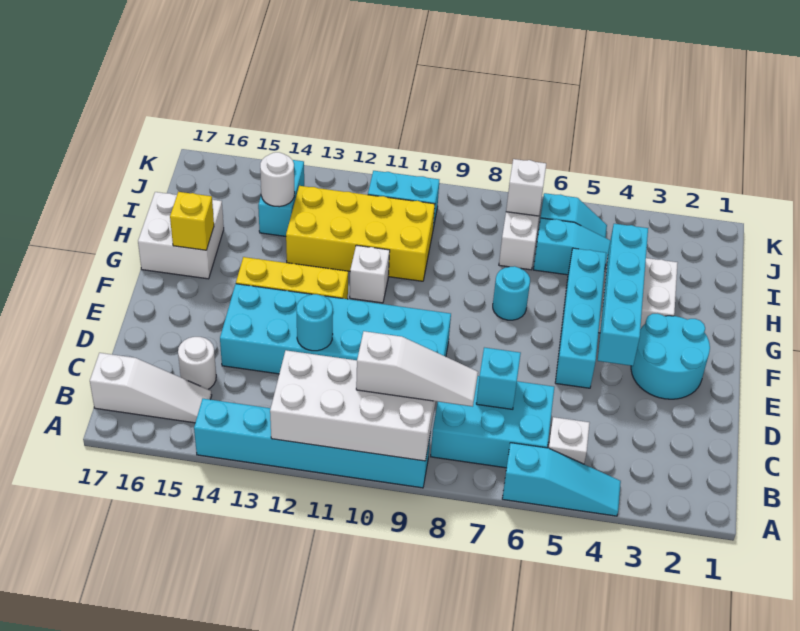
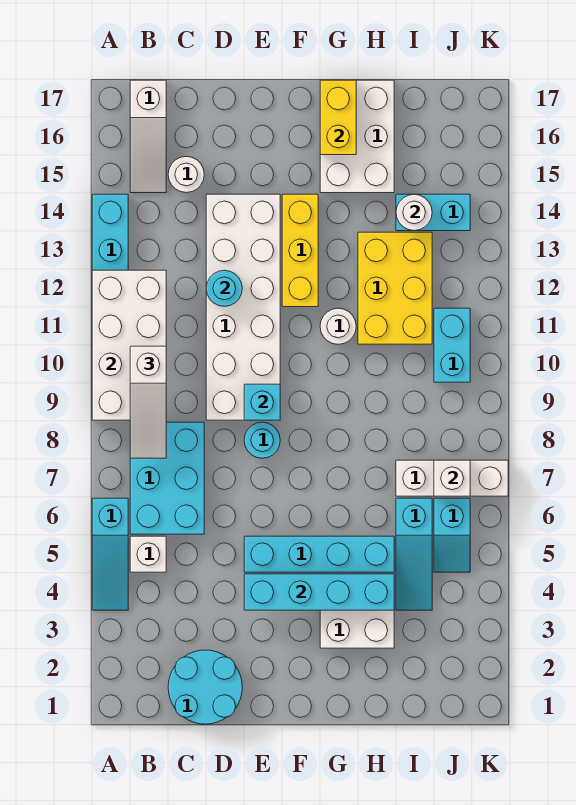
cyan 1x1 brick [476,347,521,409] -> cyan 1x1 brick moved to [244,384,280,420]
cyan 2x6 brick [220,284,451,374] -> white 2x6 brick [206,194,280,420]
cyan 2x2 round brick [631,314,710,399] -> cyan 2x2 round brick moved to [168,650,242,724]
cyan 1x1 round brick [493,266,530,320] -> cyan 1x1 round brick moved to [244,422,280,458]
white 1x1 brick [350,245,390,303] -> white 1x1 round brick [320,308,356,344]
white 2x2 brick [138,192,224,279] -> white 2x3 brick [320,80,394,193]
yellow 1x1 brick [170,192,214,250] -> yellow 1x2 brick [320,80,356,155]
yellow 2x4 brick [286,186,435,281] -> yellow 2x3 brick [358,232,432,344]

